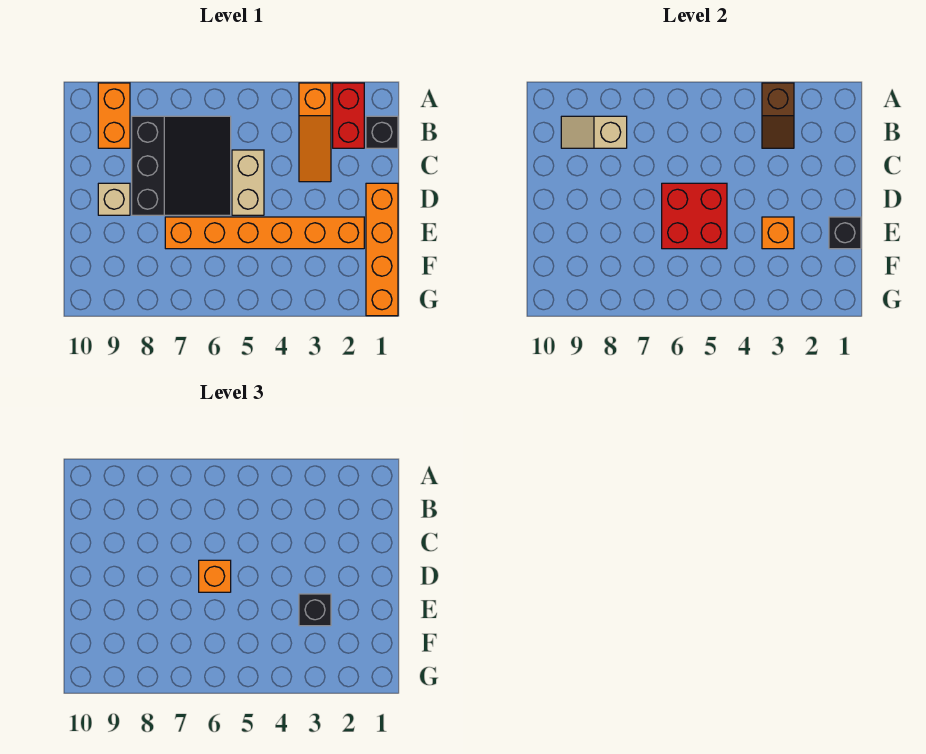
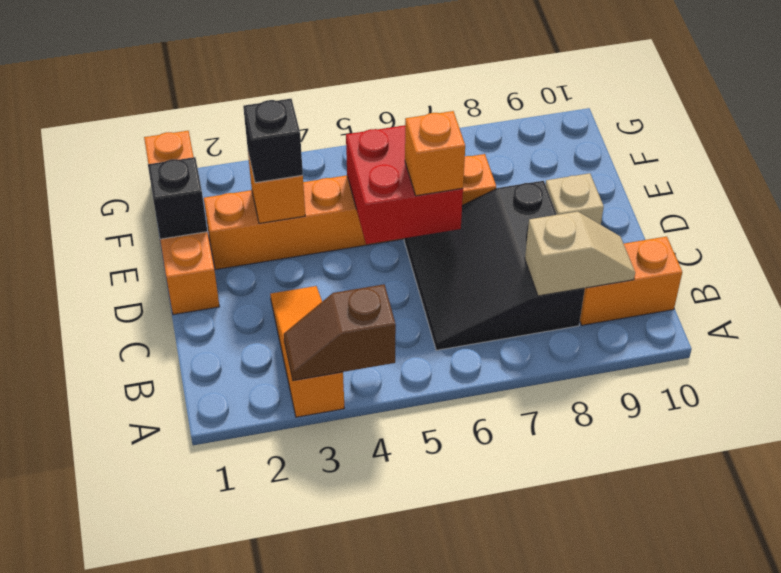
red 1x2 brick [333,83,364,148] -> none
brown 1x2 slope [762,83,794,148] -> brown 1x2 slope turned to [284,284,396,380]
orange 1x2 brick [98,83,130,148] -> orange 1x2 brick turned to [580,236,682,325]
black 1x1 brick [366,116,398,148] -> none
tan 1x2 brick [232,150,264,215] -> none

